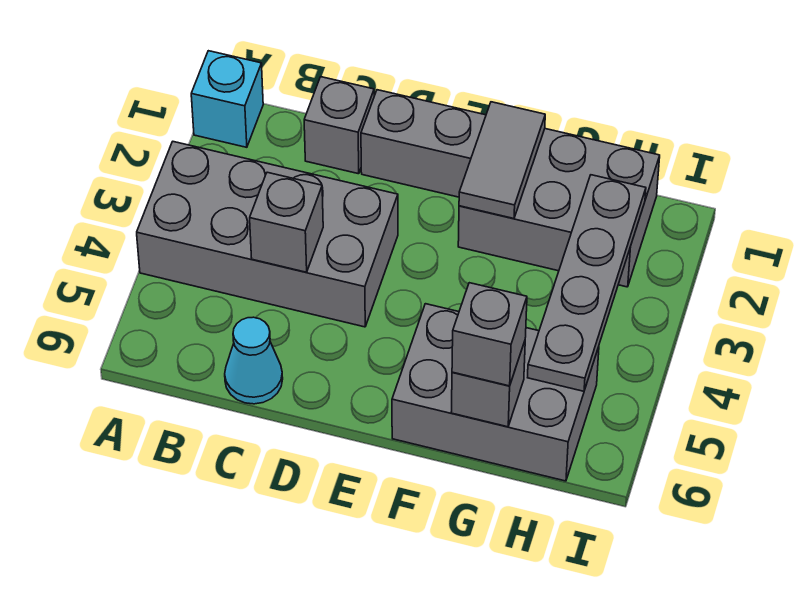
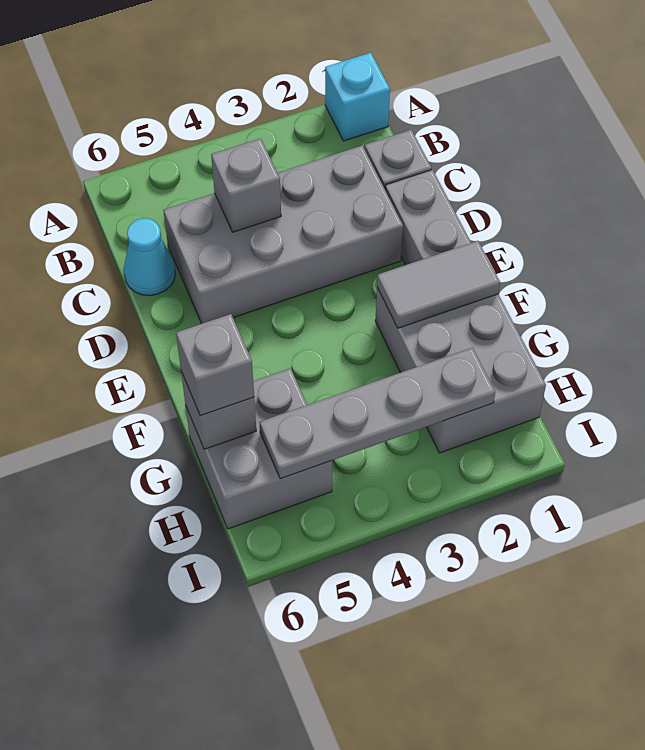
grey 2x4 brick [137,142,398,327] -> grey 2x4 brick turned to [163,146,403,324]
grey 2x3 brick [392,304,599,481] -> grey 2x2 brick [186,368,332,529]

